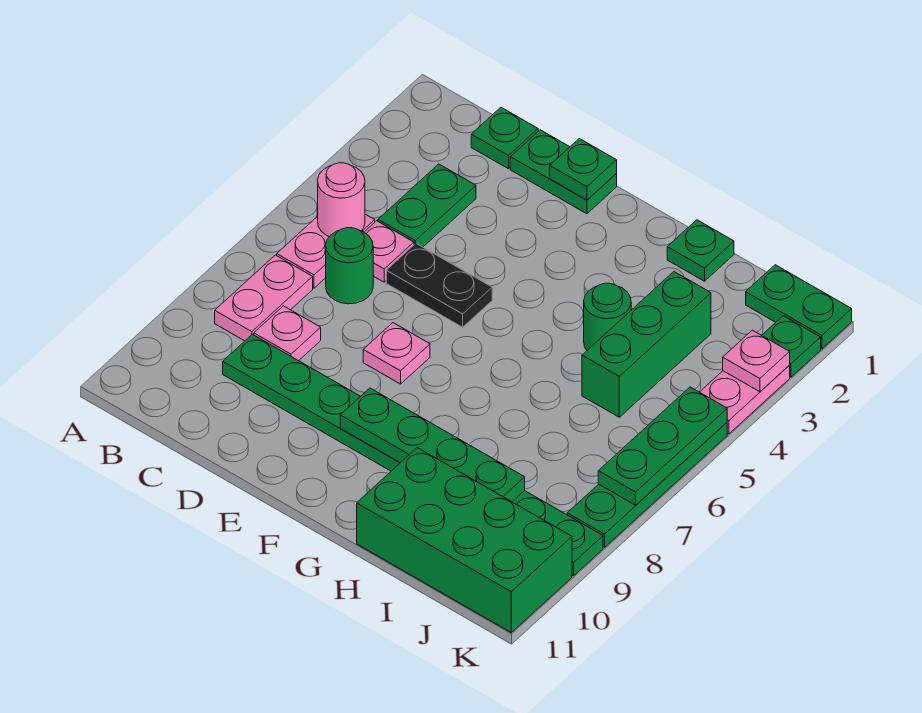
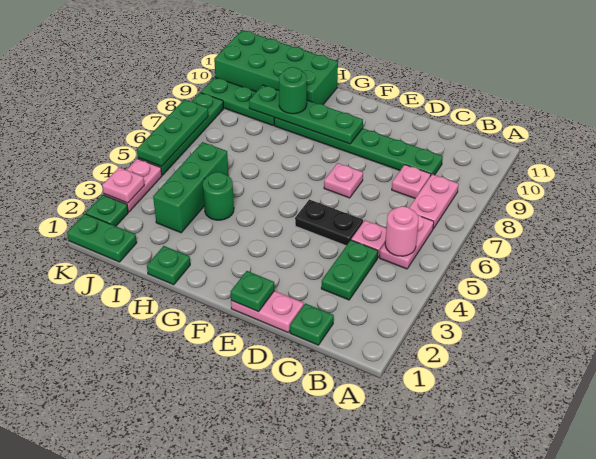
green 1x1 round brick [326,228,373,304] -> green 1x1 round brick moved to [279,67,307,114]
green 1x2 plate [510,130,617,214] -> pink 1x2 plate [231,291,304,332]

